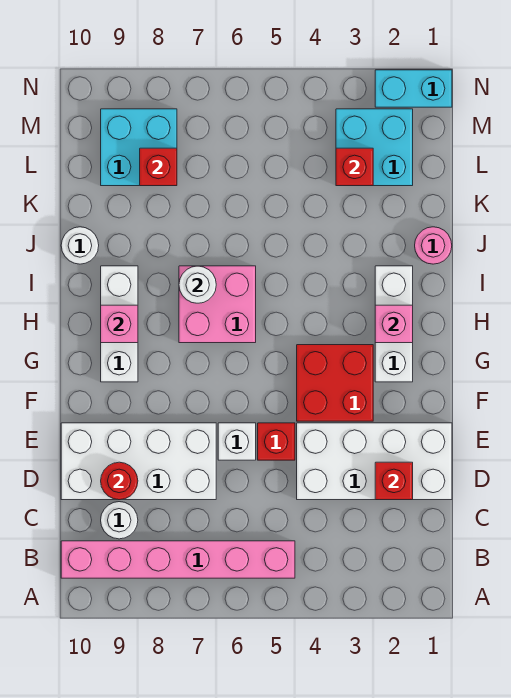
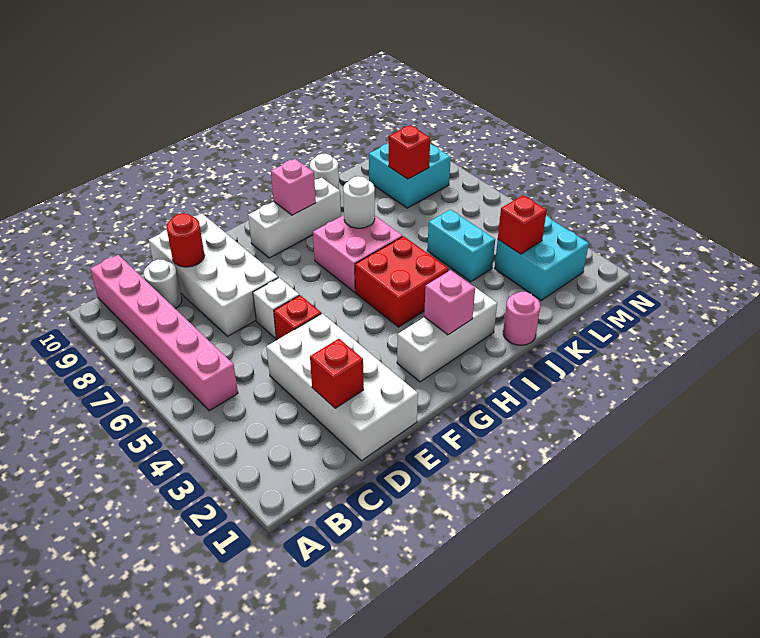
red 2x2 brick [297,345,373,421] -> red 2x2 brick moved to [355,236,448,327]
cyan 1x2 brick [375,70,452,107] -> cyan 1x2 brick moved to [427,209,495,282]

